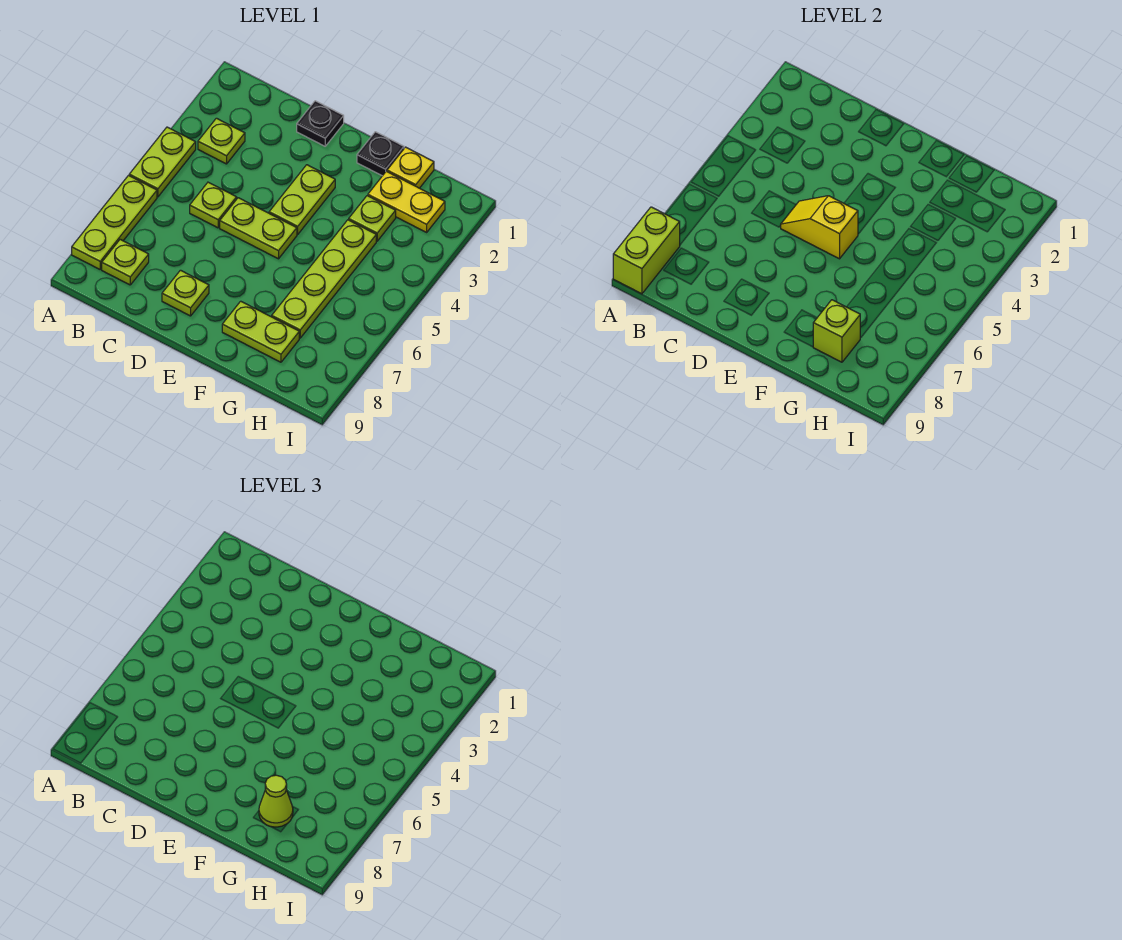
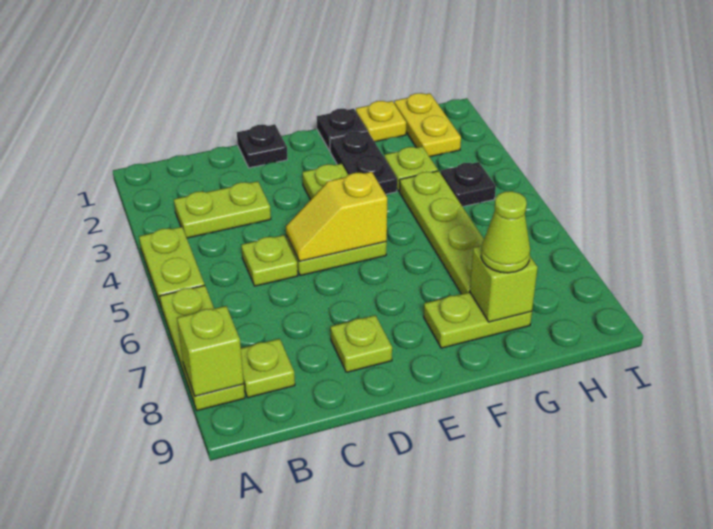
lime 1x2 brick [613,207,680,294] -> lime 1x1 brick [177,306,244,396]
lime 1x1 plate [198,118,245,164] -> lime 1x2 plate [174,181,271,238]
none -> black 1x2 plate [330,131,397,194]
yellow 1x2 plate [368,171,445,232] -> yellow 1x2 plate turned to [394,93,461,157]
none -> black 1x1 plate [441,162,496,207]

